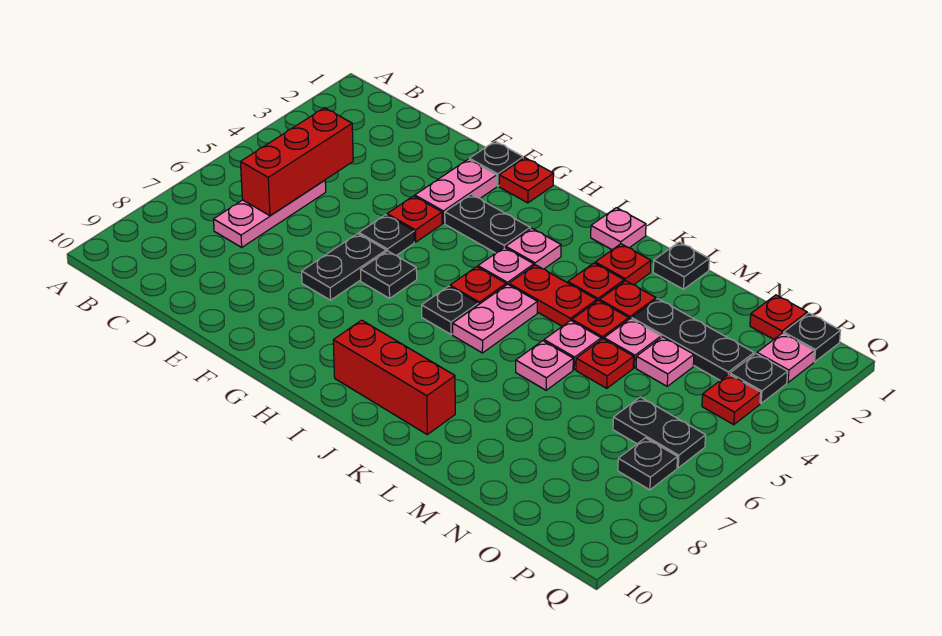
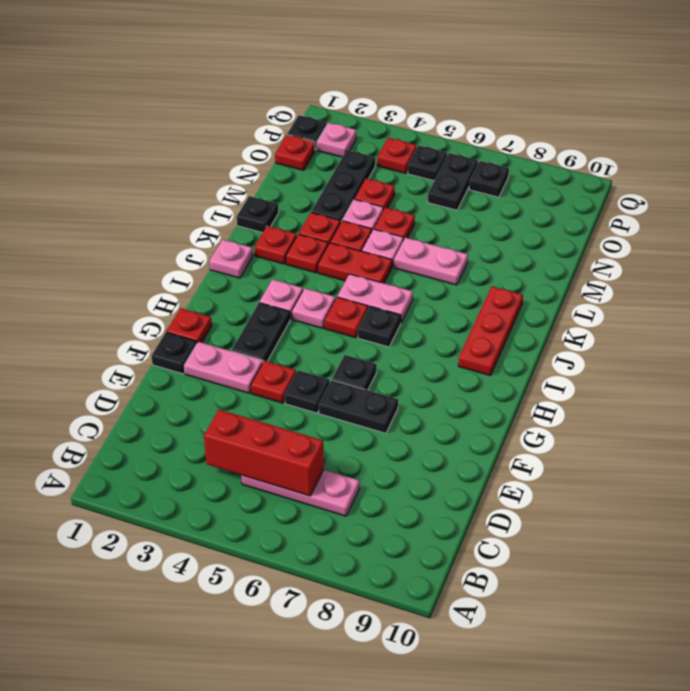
red 1x3 brick [333,320,455,434] -> red 1x3 plate [458,286,523,376]
red 1x2 plate [509,265,597,326] -> red 1x2 plate turned to [318,243,392,283]
pink 1x1 plate [516,341,573,390] -> pink 1x2 plate [394,238,468,285]
pink 1x1 plate [636,337,694,386] -> red 1x1 plate [354,178,395,210]
black 1x1 plate [730,353,788,403] -> black 1x1 plate moved to [408,145,447,181]

